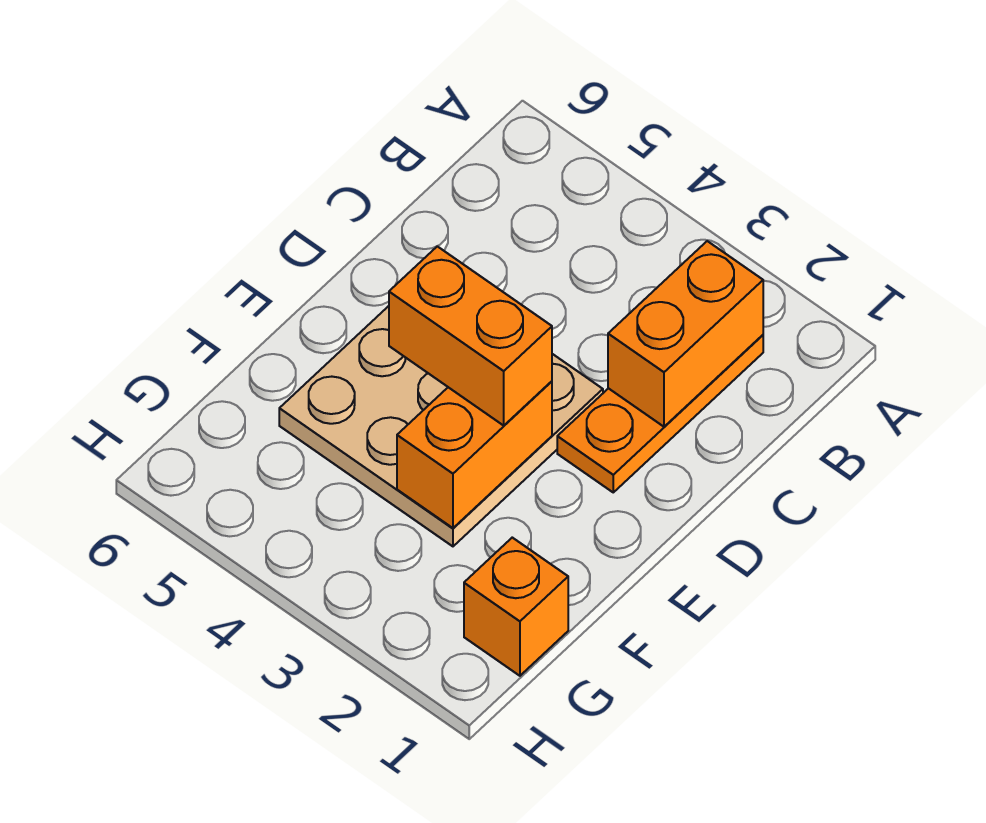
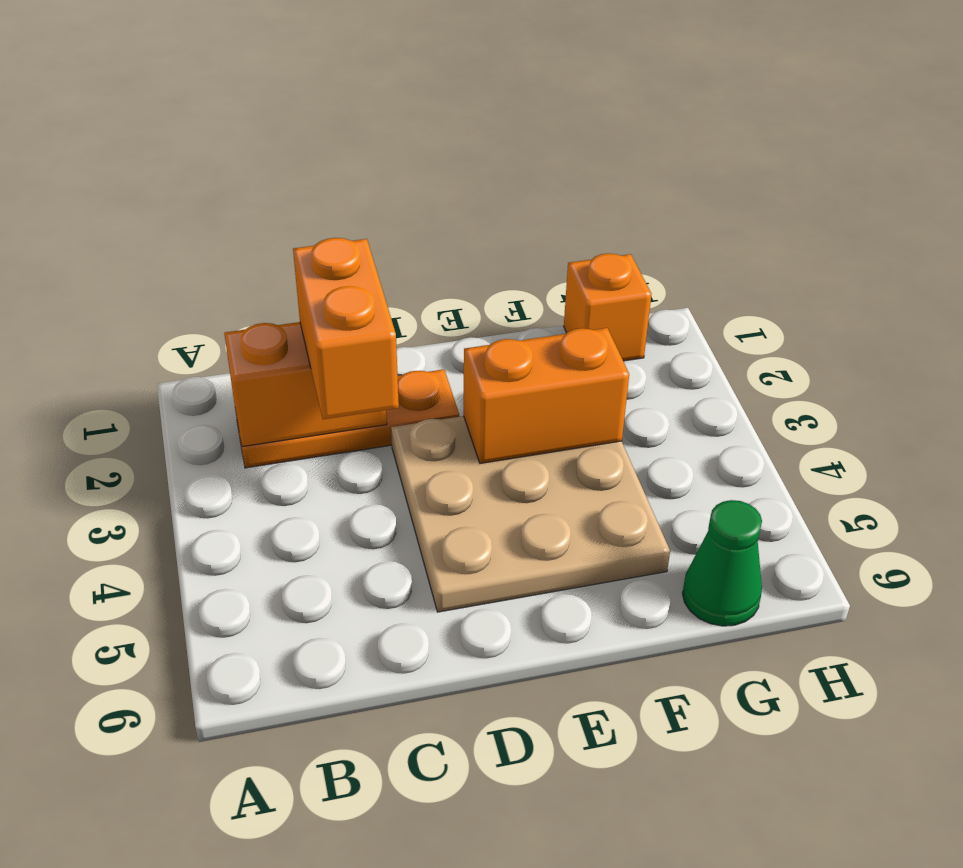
orange 1x2 brick [389,246,552,425] -> orange 1x2 brick moved to [293,238,399,419]
none -> green 1x1 cone [682,500,762,626]

